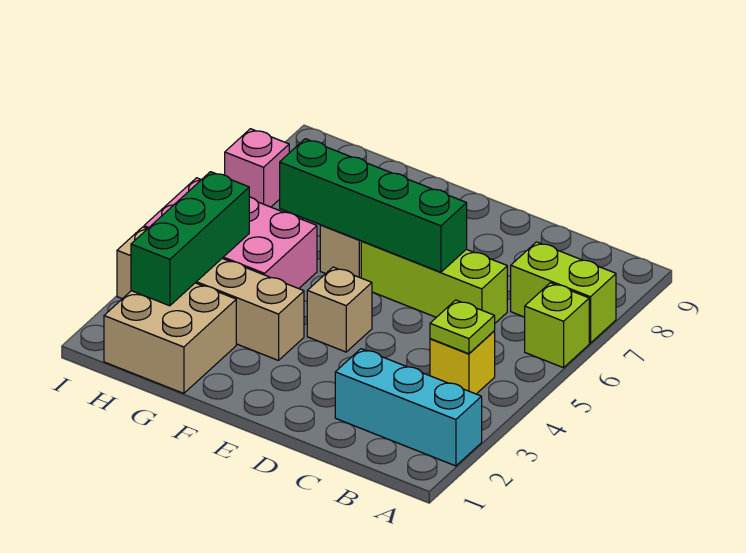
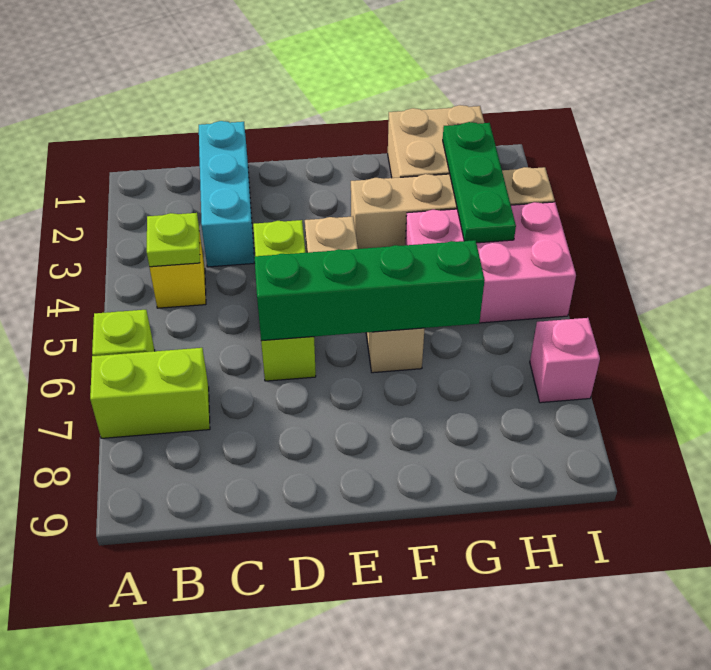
cyan 1x3 brick [335,349,482,466] -> cyan 1x3 brick turned to [199,121,255,267]
lime 1x3 brick [361,241,507,323] -> lime 1x3 brick turned to [253,220,316,381]
green 1x3 brick [131,172,249,306] -> green 1x3 plate [443,122,516,243]

